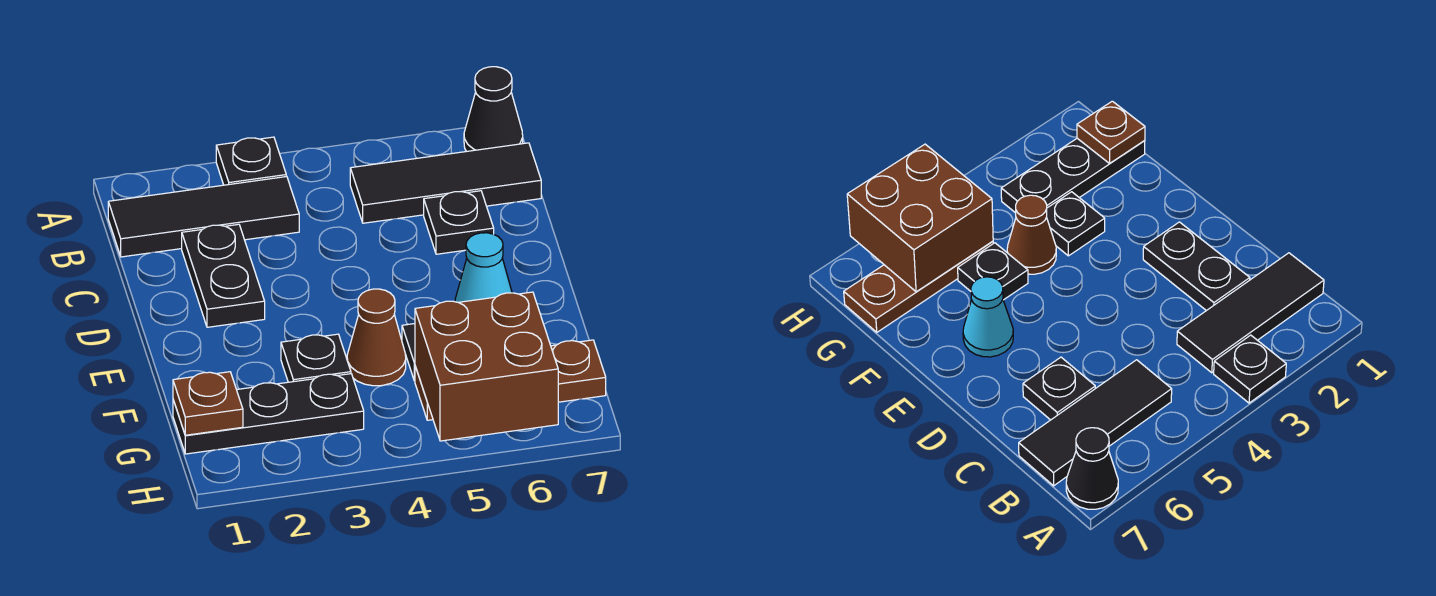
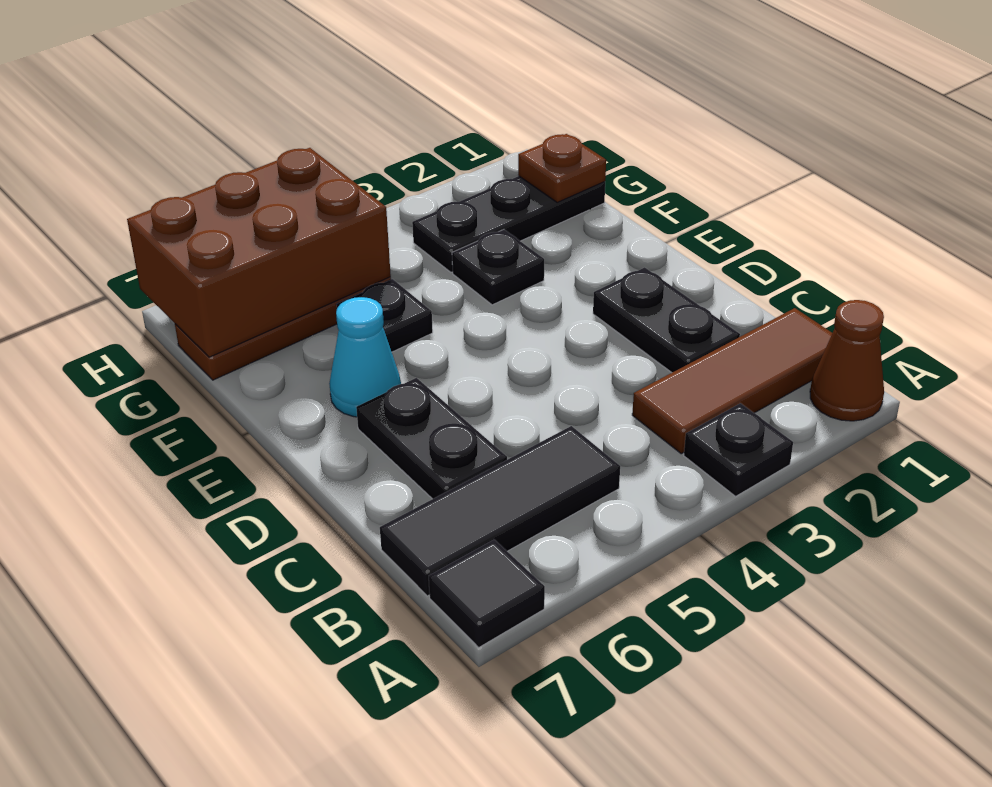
black 1x1 cone [464,67,523,151] -> black 1x1 tile [429,540,545,647]
black 1x3 tile [108,176,299,257] -> brown 1x3 tile [632,308,832,454]
black 1x1 plate [424,191,494,254] -> black 1x2 plate [356,378,507,499]
brown 1x1 cone [347,289,406,386] -> brown 1x1 cone moved to [810,300,884,421]
brown 2x2 brick [415,292,558,441] -> brown 2x3 brick [127,148,391,357]

